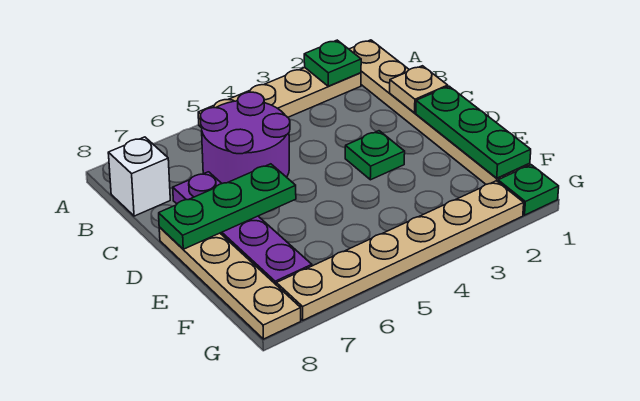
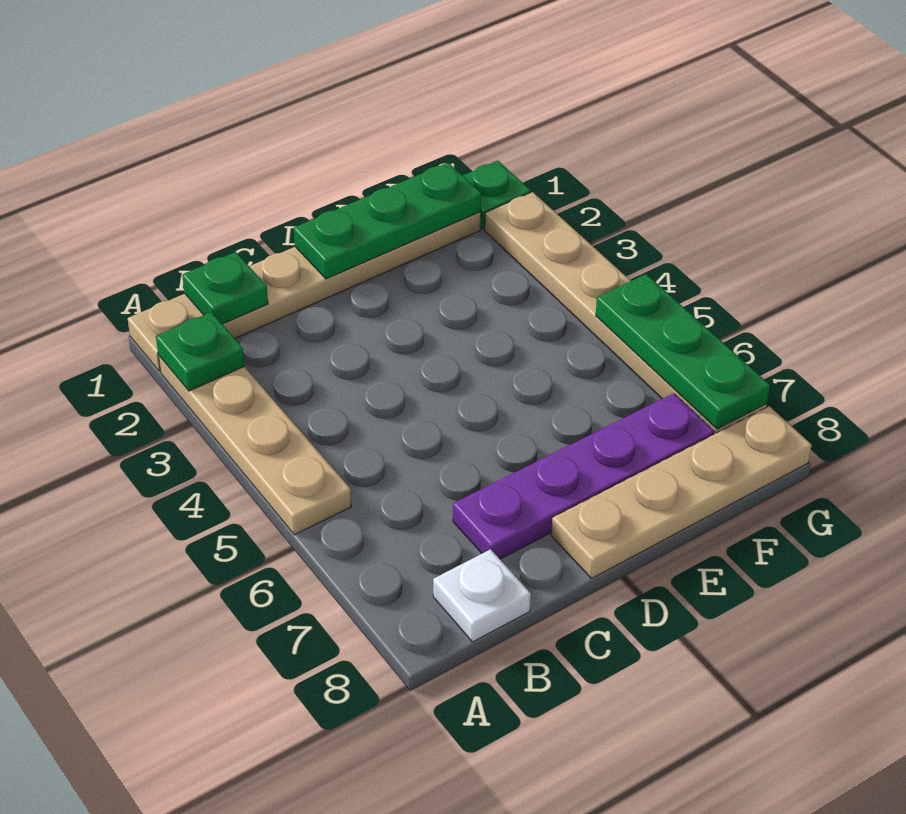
purple 2x2 round brick [200,92,290,183] -> none
white 1x1 brick [108,137,170,216] -> white 1x1 plate [433,549,531,642]
tan 1x1 plate [390,66,448,113] -> none
green 1x1 plate [345,131,405,180] -> green 1x1 plate moved to [182,252,268,324]
green 1x3 plate [159,164,296,249] -> green 1x3 plate moved to [596,274,770,429]

